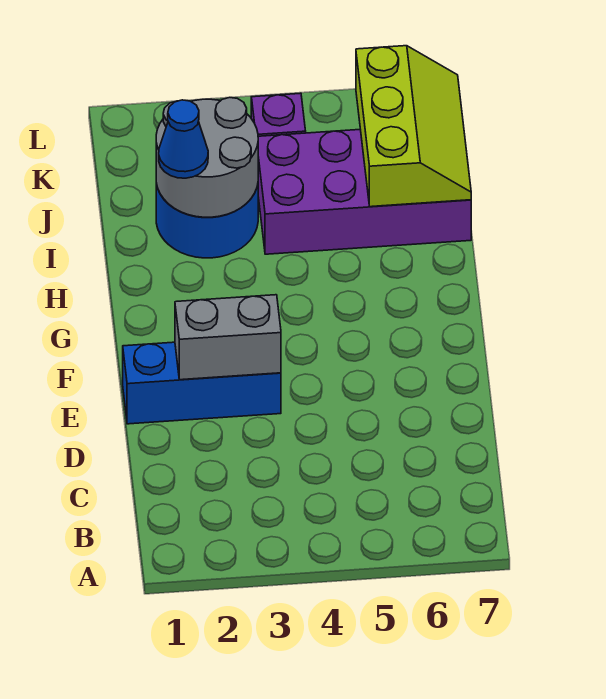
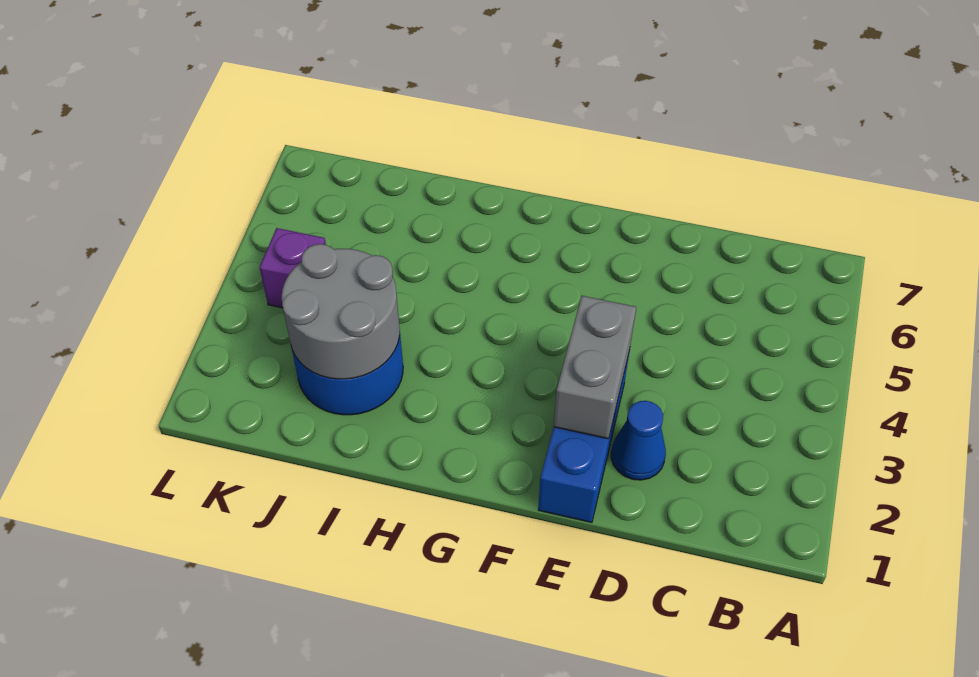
blue 1x1 cone [159,100,208,178] -> blue 1x1 cone moved to [611,401,666,480]
purple 2x4 brick [258,129,471,254] -> none
lime 2x3 slope [356,46,471,207] -> none

